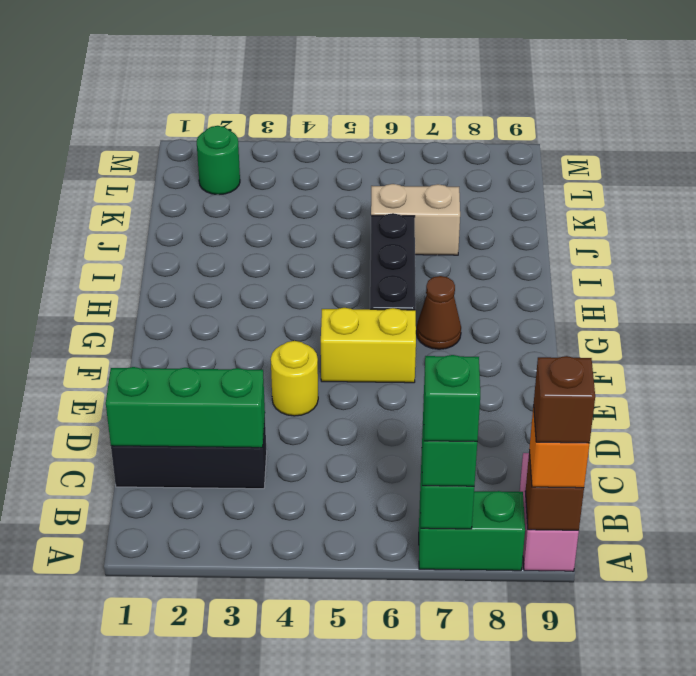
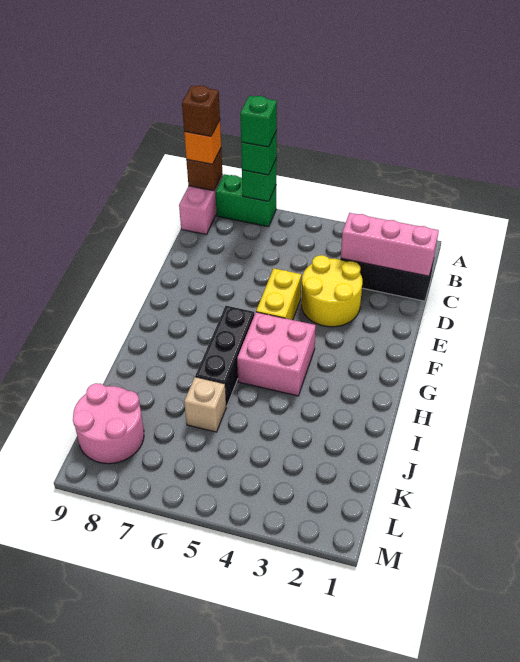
green 1x3 brick [106,367,265,448] -> pink 1x3 brick [341,213,439,276]
yellow 1x1 round brick [271,341,318,416] -> yellow 2x2 round brick [301,255,362,327]
yellow 1x2 brick [321,308,416,383] -> yellow 1x2 brick turned to [256,268,301,320]
none -> pink 2x2 brick [237,312,316,396]
brown 1x1 cone [416,276,461,349] -> none
tan 1x2 brick [371,184,460,255] -> tan 1x1 brick [184,377,226,432]
none -> pink 2x2 round brick [73,383,144,464]
green 1x1 round brick [197,126,240,195] -> none

